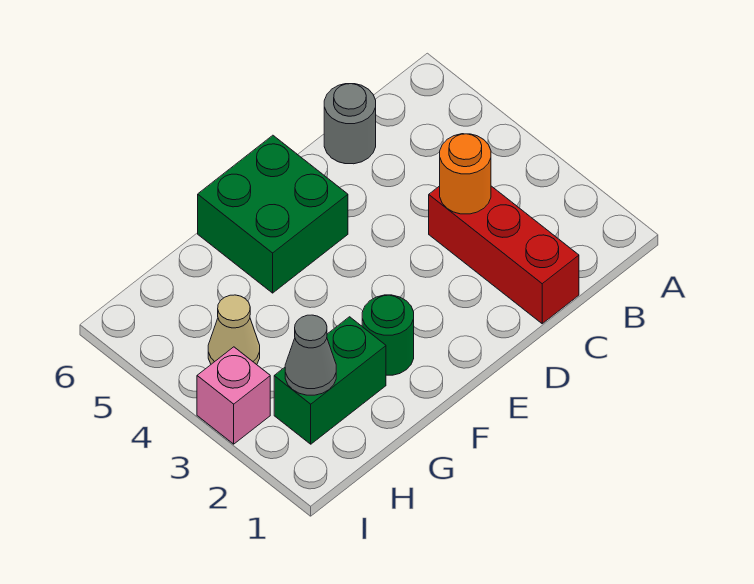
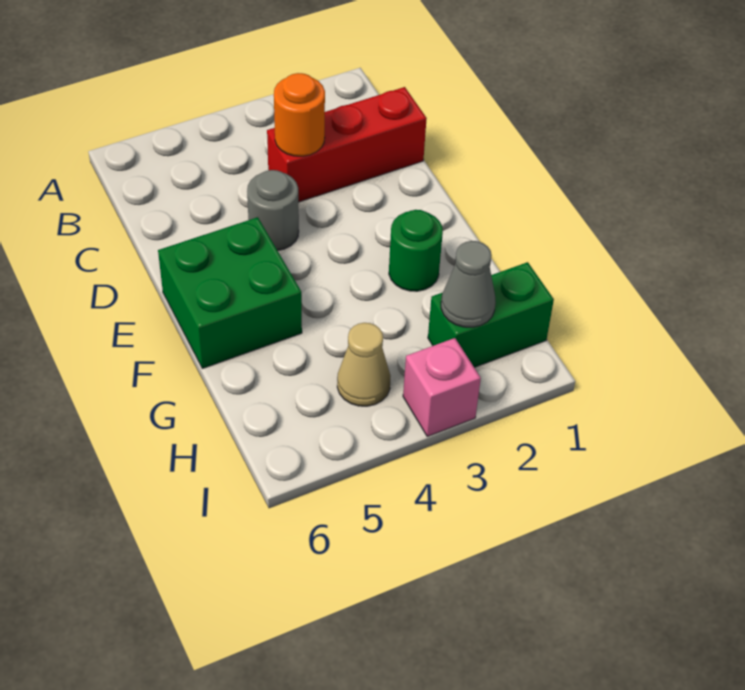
grey 1x1 round brick [324,84,376,164] -> grey 1x1 round brick moved to [247,170,299,251]
green 1x2 brick [274,317,386,444] -> green 1x2 brick turned to [428,262,554,367]

